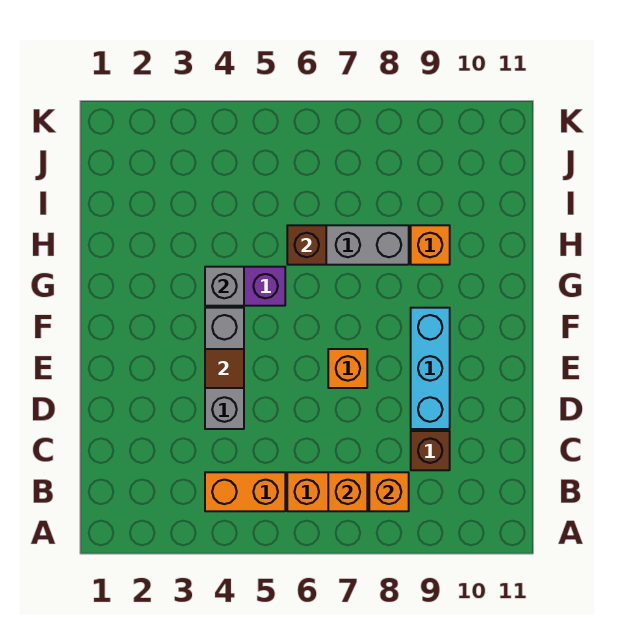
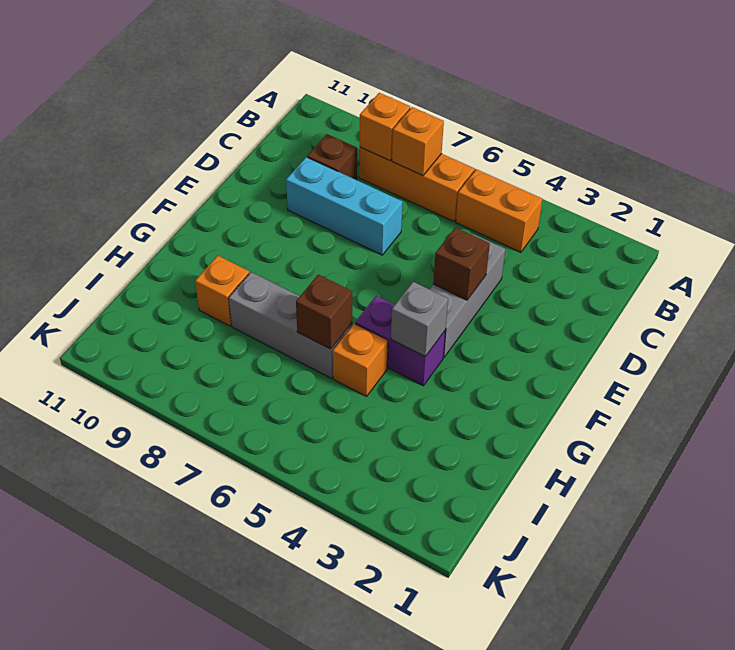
cyan 1x3 brick [411,308,450,429] -> cyan 1x3 brick turned to [286,157,402,255]
brown 1x1 tile [205,349,244,388] -> brown 1x1 brick [433,227,490,300]
orange 1x1 brick [328,349,367,388] -> orange 1x1 brick moved to [333,324,388,396]

